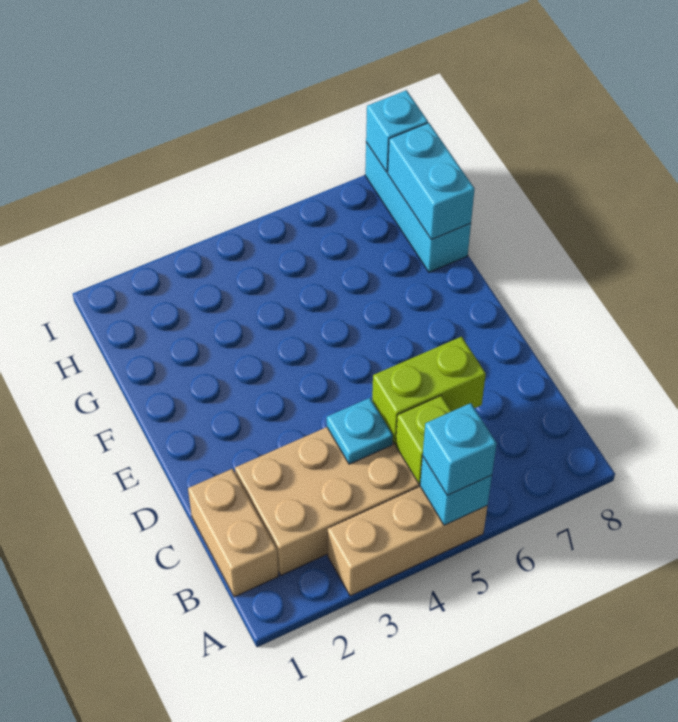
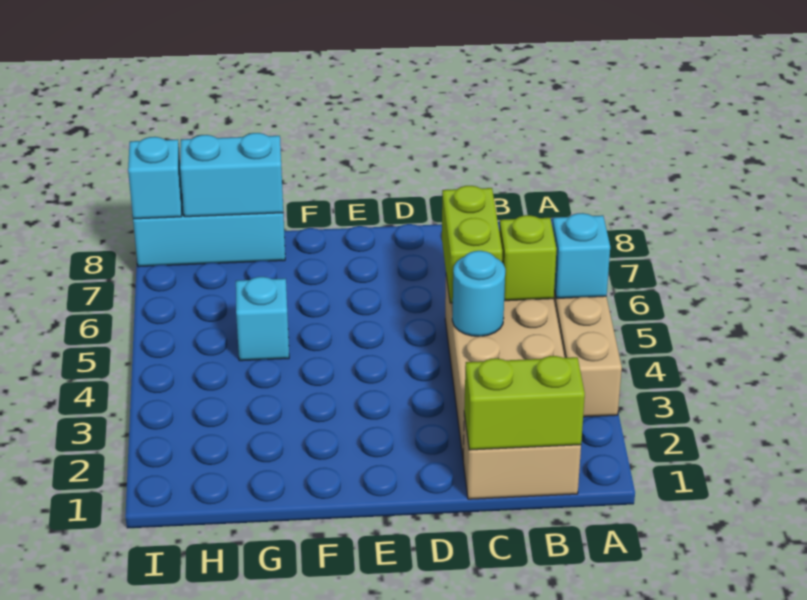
cyan 1x1 brick [423,403,497,495] -> cyan 1x1 brick moved to [236,277,289,361]
none -> lime 1x2 brick [464,356,585,450]
cyan 1x1 plate [327,398,393,464] -> cyan 1x1 round brick [452,251,505,336]

